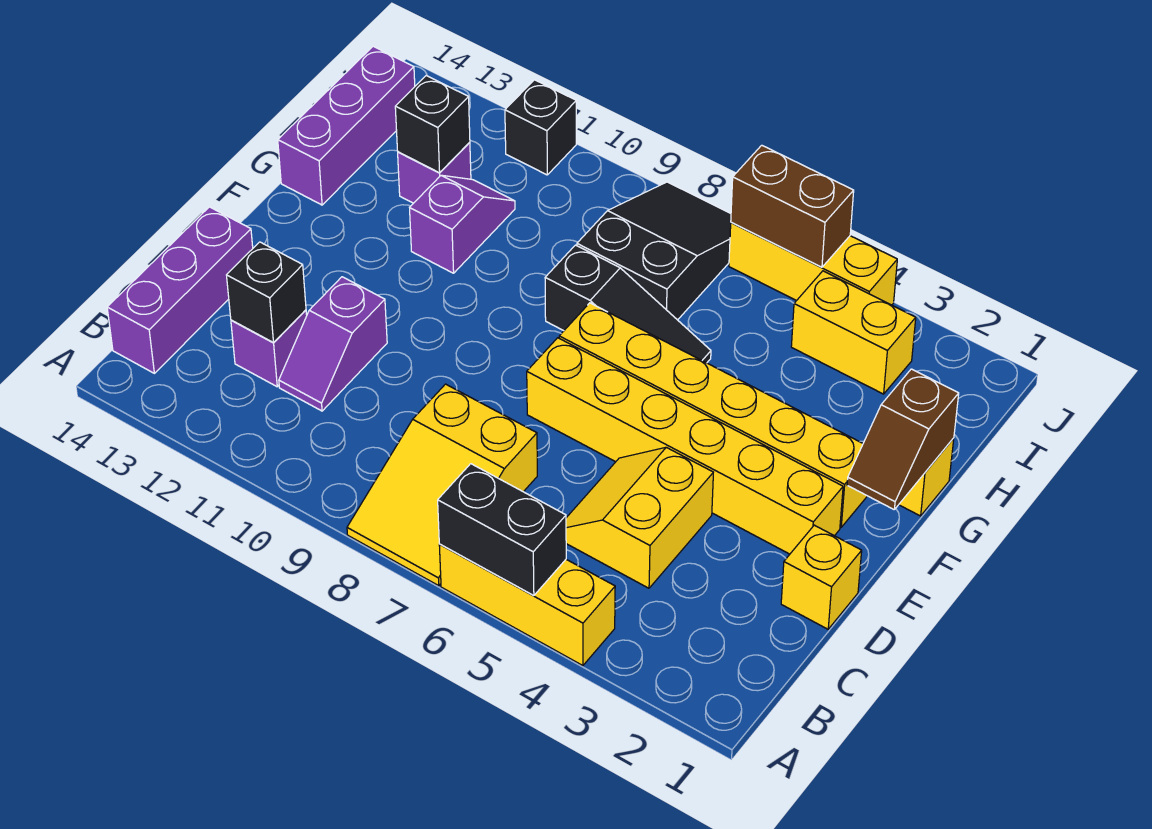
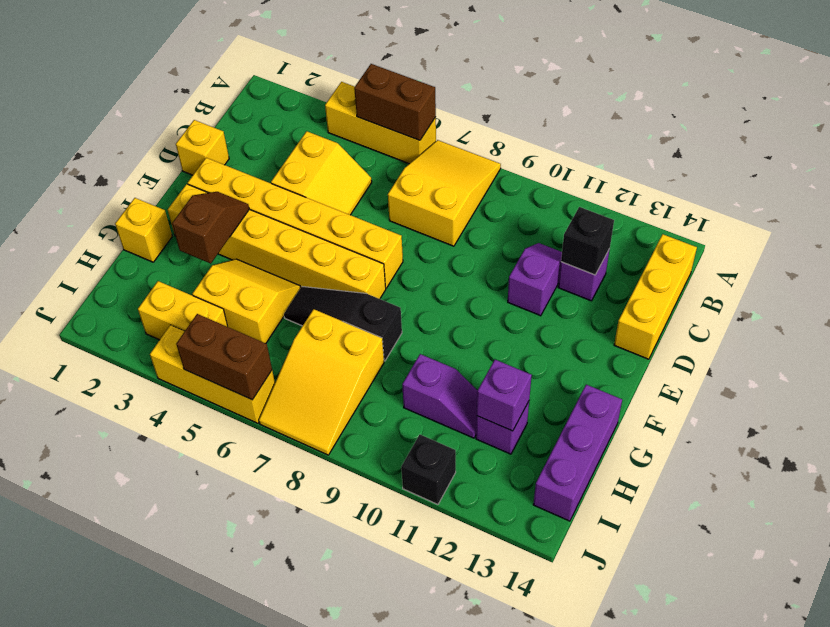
black 1x2 brick [438,464,566,596] -> brown 1x2 brick [354,64,436,140]
purple 1x3 brick [107,207,253,373] -> yellow 1x3 brick [614,234,697,359]
brown 1x2 slope [847,369,959,509] -> brown 1x2 slope moved to [172,192,249,264]
none -> yellow 2x2 slope [192,259,300,343]
purple 1x2 slope [410,175,515,273] -> purple 1x2 slope turned to [402,354,477,438]
black 2x3 slope [577,182,731,320] -> yellow 2x3 slope [259,309,384,455]
black 1x1 brick [395,76,470,173] -> purple 1x1 brick [477,360,532,431]

